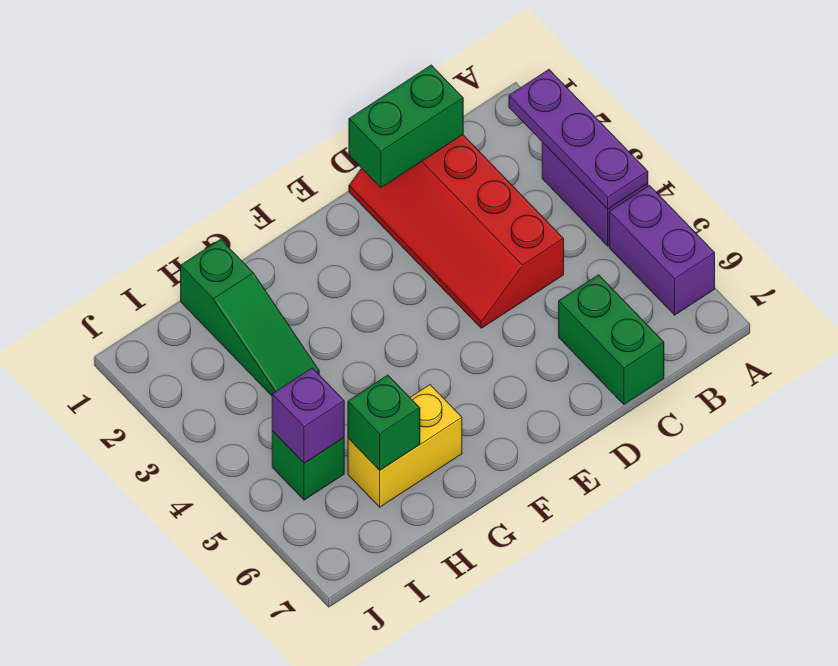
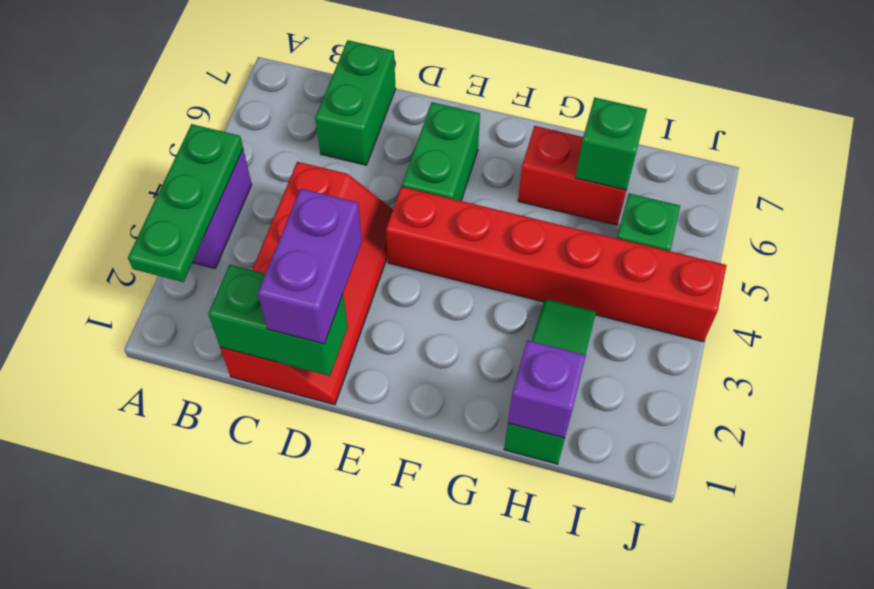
purple 1x3 plate [509,70,648,209] -> green 1x3 plate [128,124,243,282]
purple 1x2 brick [609,185,715,315] -> purple 1x2 brick moved to [258,189,362,344]
none -> red 1x6 brick [386,187,727,342]
none -> green 1x2 brick [402,102,480,201]
yellow 1x2 brick [348,385,462,507] -> red 1x2 brick [518,126,626,225]
purple 1x1 brick [272,368,344,463] -> purple 1x1 brick moved to [508,340,586,438]

